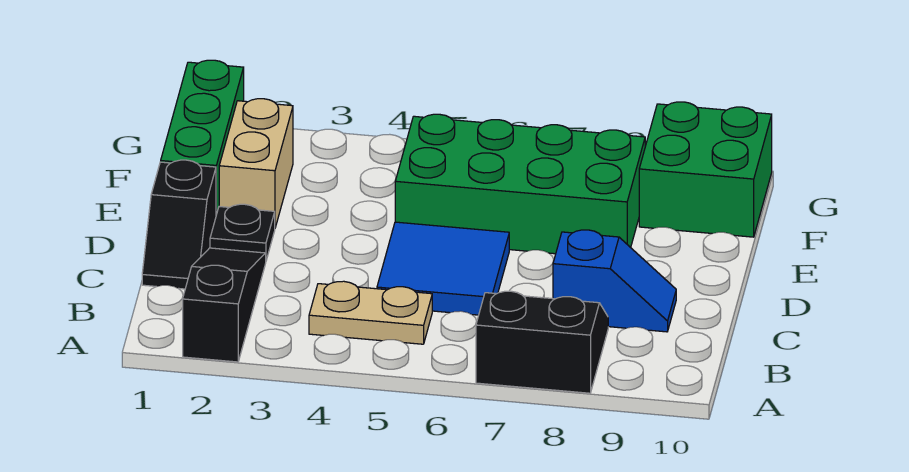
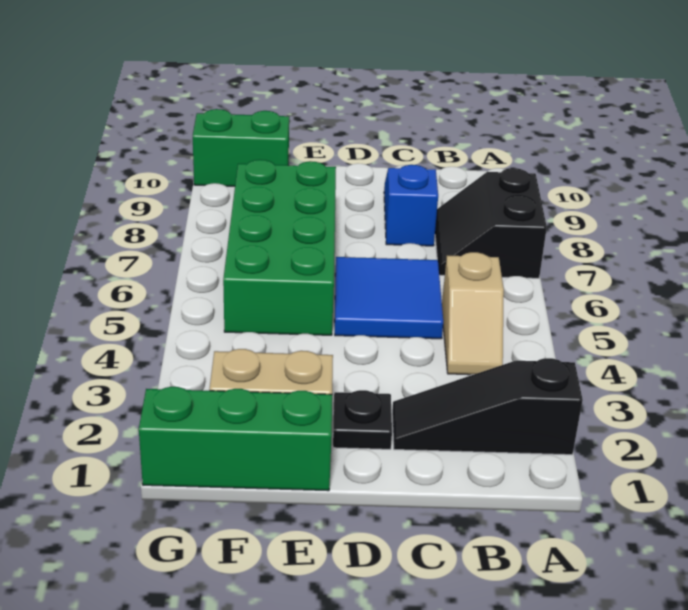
tan 1x2 plate [309,281,432,344] -> tan 1x2 slope [442,252,504,375]
black 1x2 slope [142,160,216,289] -> none
green 2x2 brick [639,102,772,237] -> green 1x2 brick [193,109,289,186]

